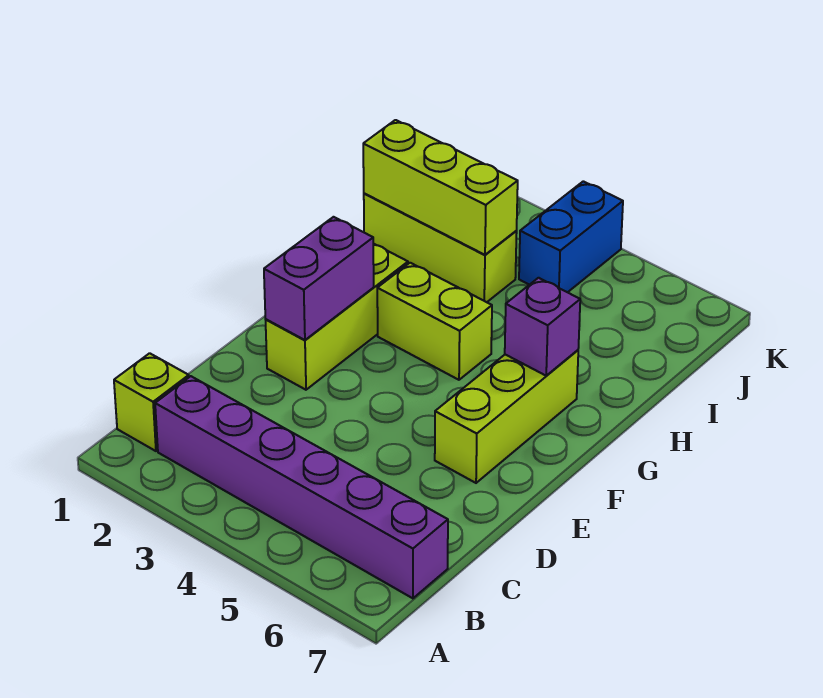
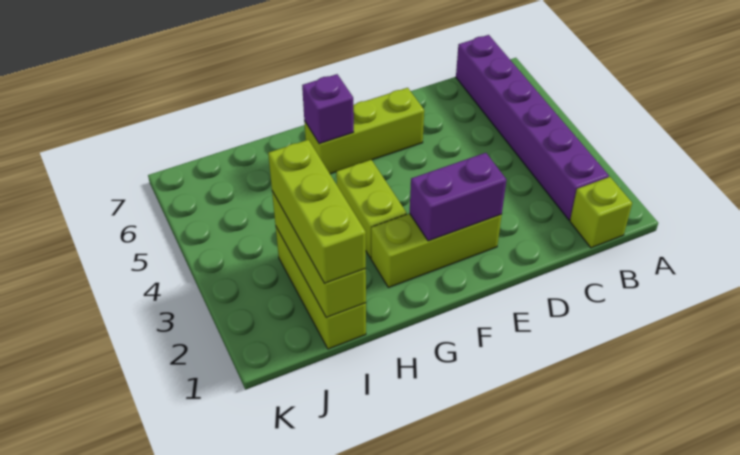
none -> lime 1x3 brick [268,140,366,283]
blue 1x2 brick [519,181,623,292] -> none

